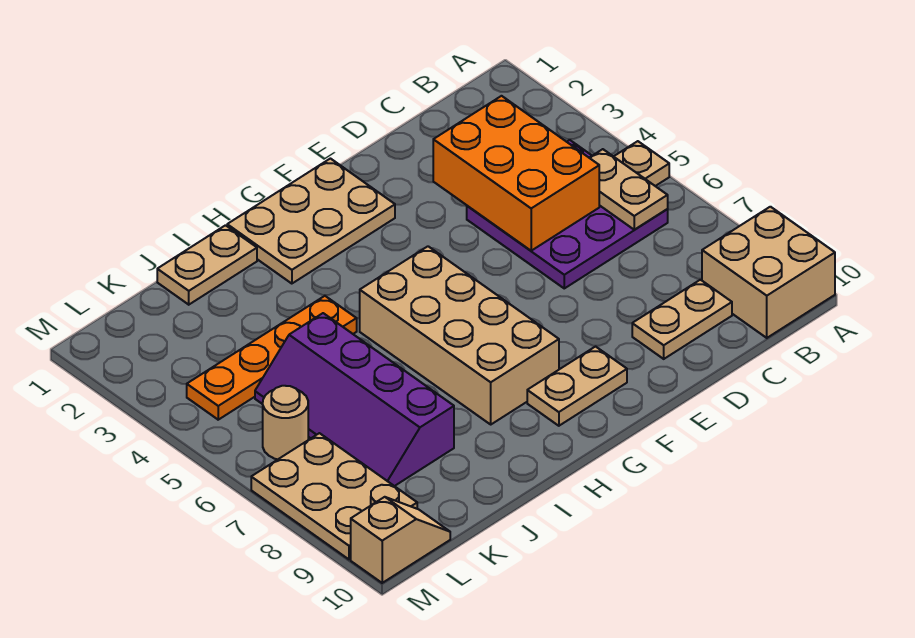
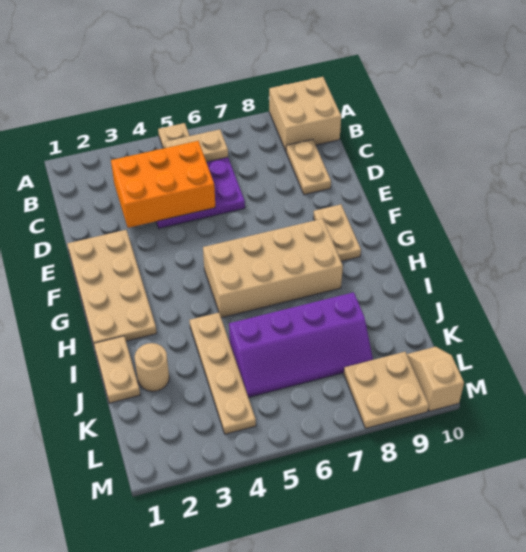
tan 2x3 plate [227,159,395,284] -> tan 2x4 plate [67,230,157,344]
orange 1x4 plate [187,296,357,420] -> tan 1x4 plate [190,313,256,434]
tan 1x1 round brick [263,386,308,459] -> tan 1x1 round brick moved to [135,343,169,392]
tan 2x3 plate [251,433,417,559] -> tan 2x2 plate [344,352,429,428]

